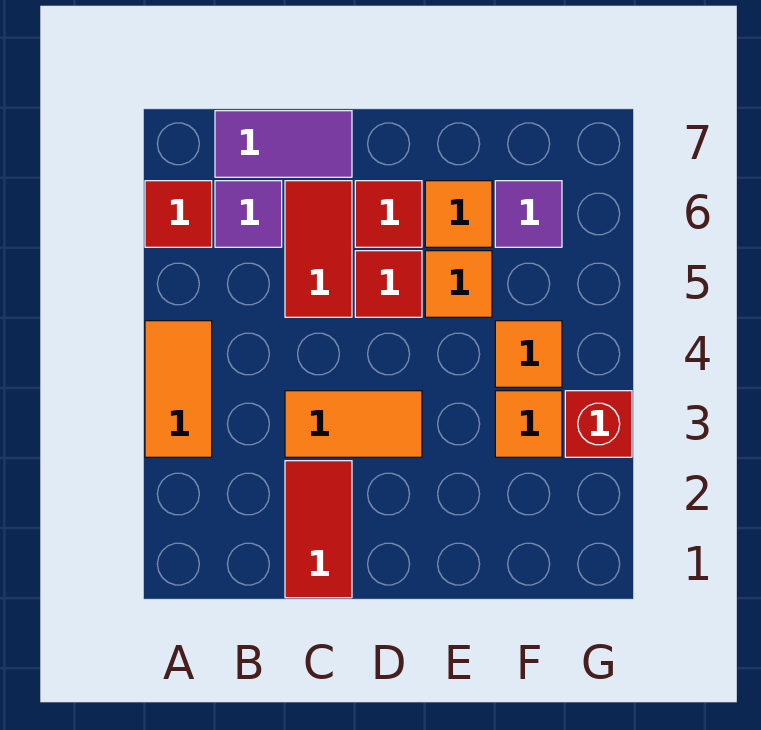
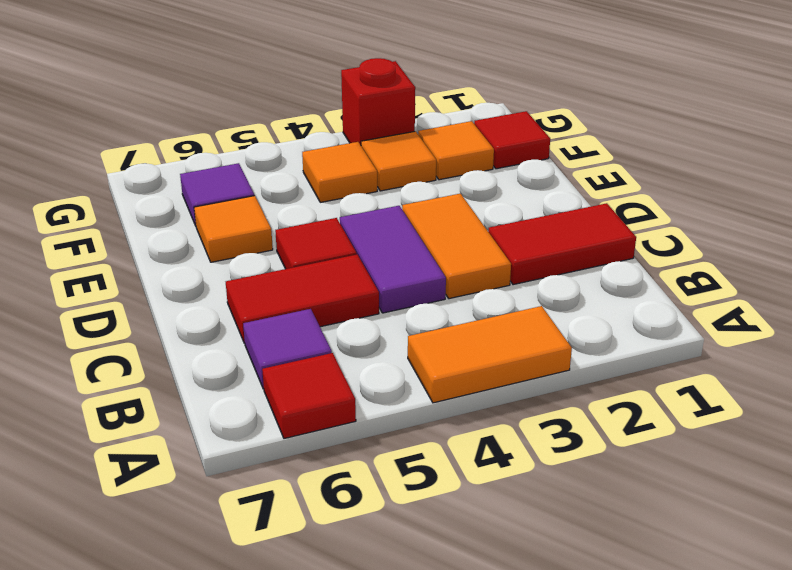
purple 1x2 tile [215,111,352,177] -> purple 1x2 tile moved to [340,206,446,313]
red 1x1 tile [355,181,422,247] -> red 1x1 tile moved to [474,111,550,169]
orange 1x1 tile [425,251,492,317] -> orange 1x1 tile moved to [418,121,494,180]

